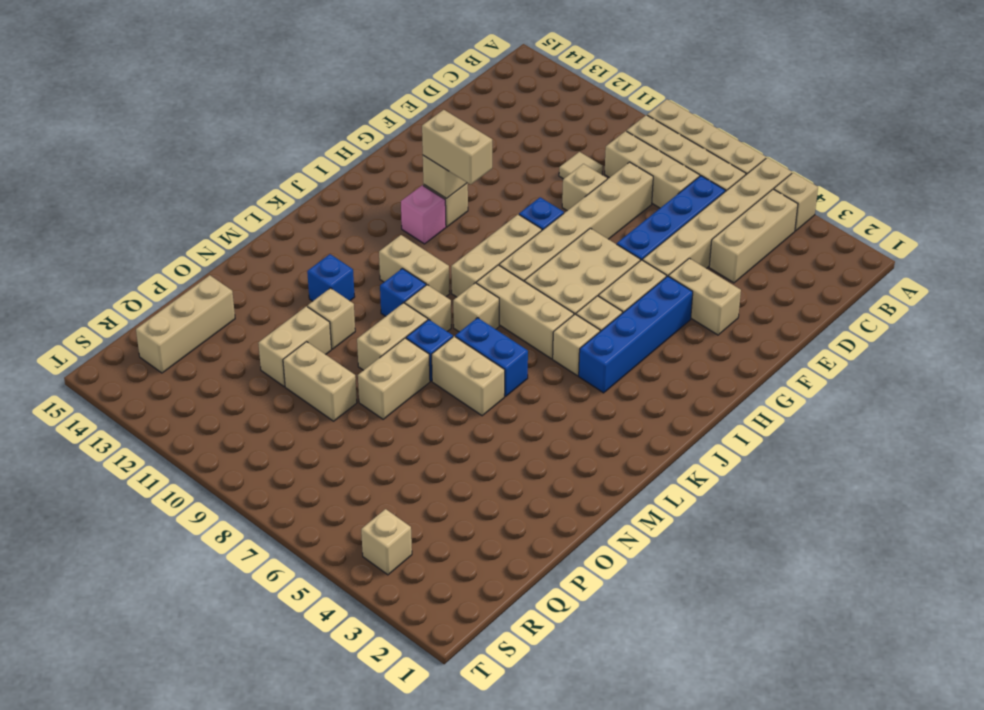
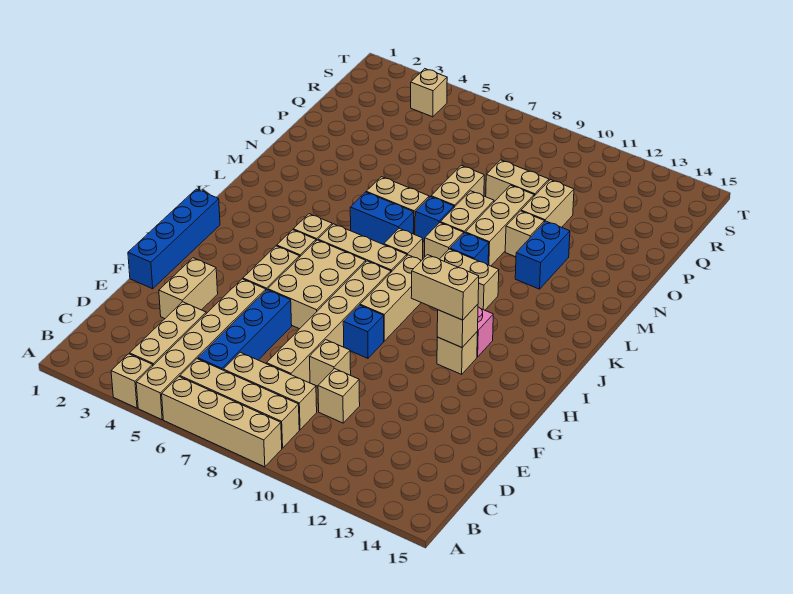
tan 1x1 tile [559,152,603,179] -> tan 1x1 brick [318,369,360,423]
tan 1x2 brick [669,258,741,335] -> tan 1x2 brick turned to [159,258,218,319]
blue 1x4 brick [579,276,693,393] -> blue 1x4 brick moved to [128,189,220,289]
blue 1x1 brick [307,254,355,301] -> blue 1x2 brick [515,221,570,289]
tan 1x3 brick [136,275,235,373] -> tan 1x3 brick moved to [465,185,534,266]

